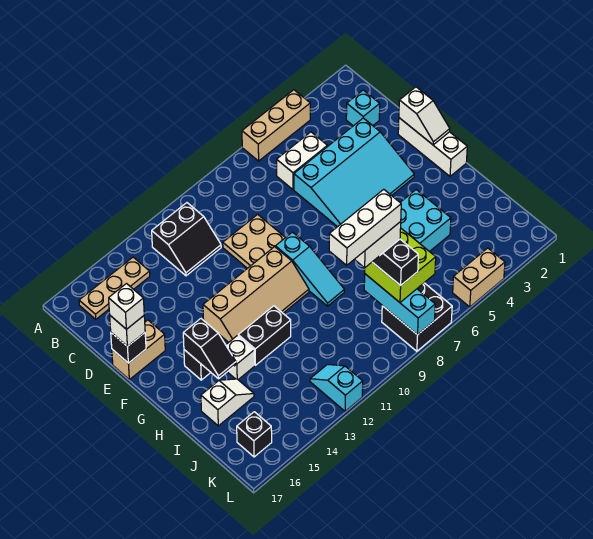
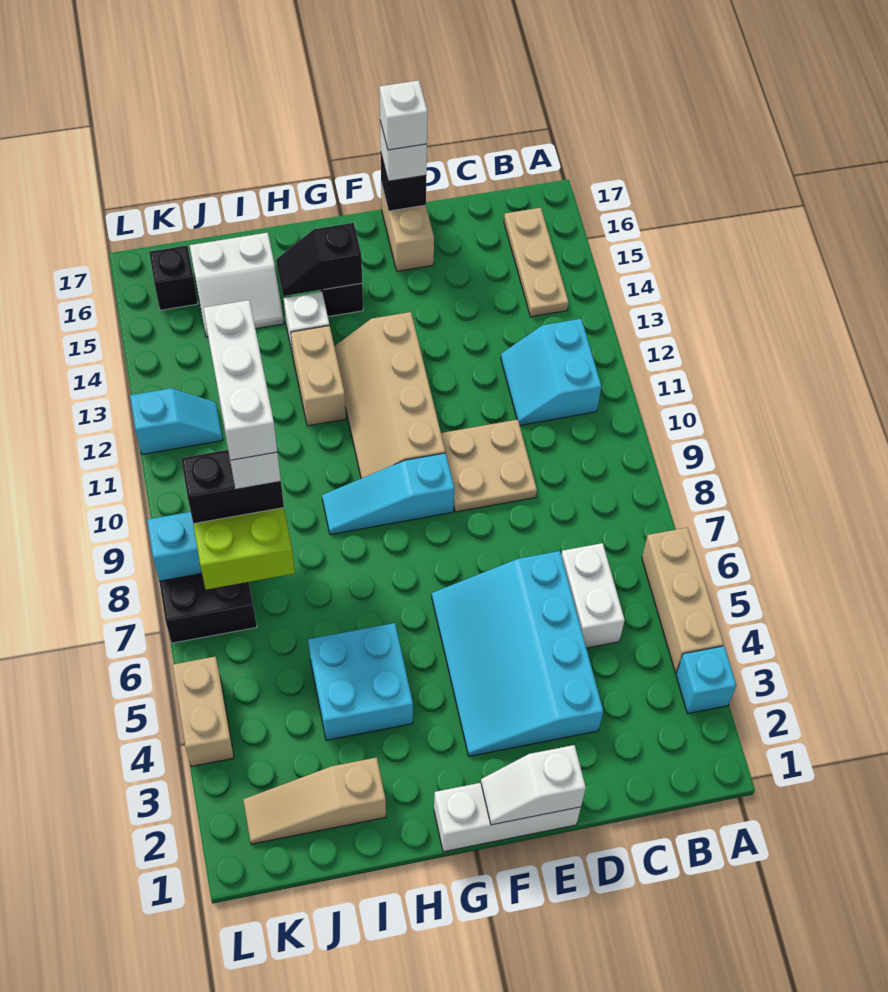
black 2x2 slope [152,203,221,276] -> cyan 2x2 slope [501,319,601,425]
cyan 1x1 brick [346,90,380,126] -> cyan 1x1 brick moved to [676,646,736,713]
black 1x2 brick [238,306,291,365] -> tan 1x2 brick [291,326,346,426]
none -> tan 1x3 slope [243,757,386,844]
white 1x2 slope [201,379,254,426] -> white 2x2 slope [190,233,284,337]

